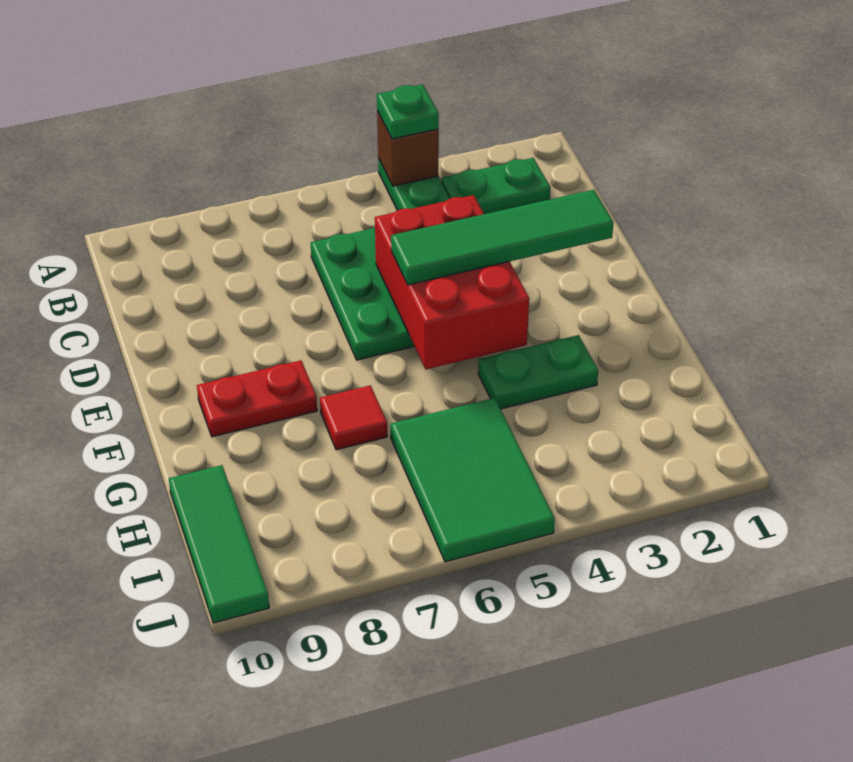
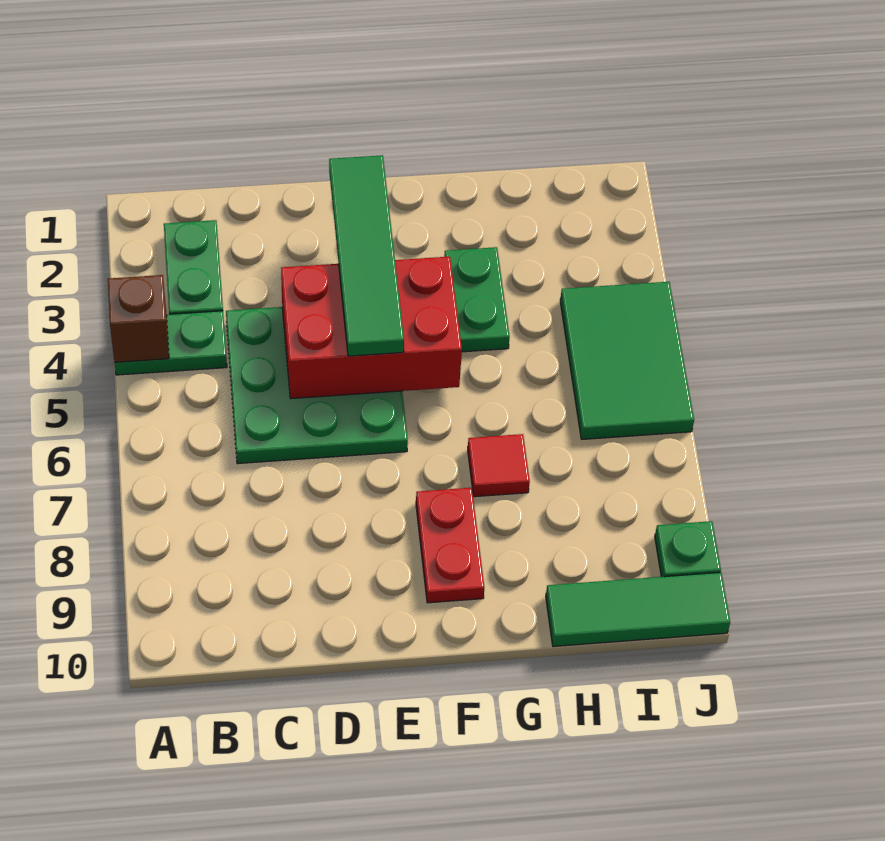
green 1x1 plate [377,84,439,139] -> green 1x1 plate moved to [655,521,721,577]
green 2x3 tile [391,398,555,562] -> green 2x3 tile turned to [560,282,694,439]

